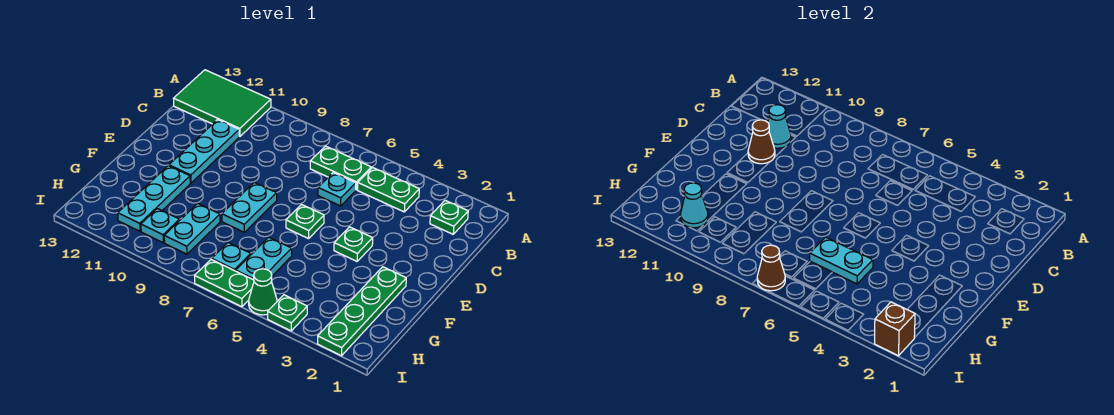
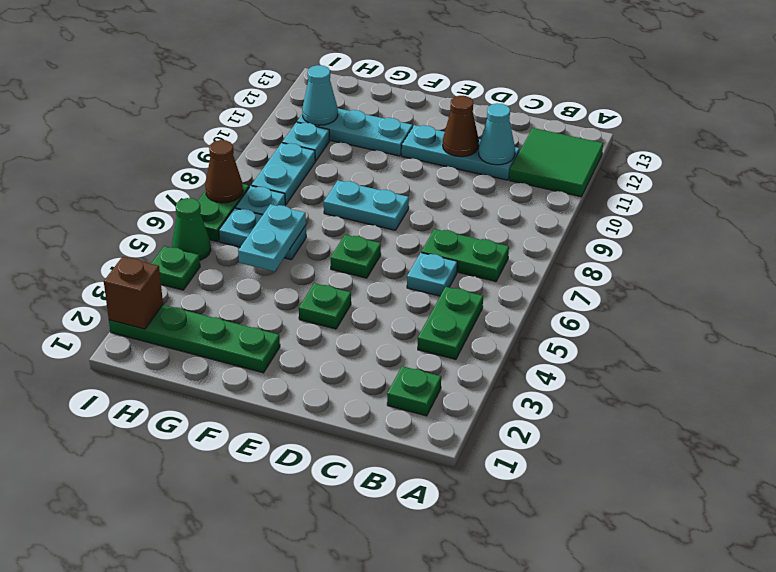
green 2x3 tile [174,70,271,136] -> green 2x2 tile [510,128,603,197]
green 1x2 plate [310,146,371,190] -> green 1x2 plate turned to [421,229,509,281]
cyan 1x2 plate [164,203,220,254] -> cyan 1x2 plate turned to [252,143,315,204]

